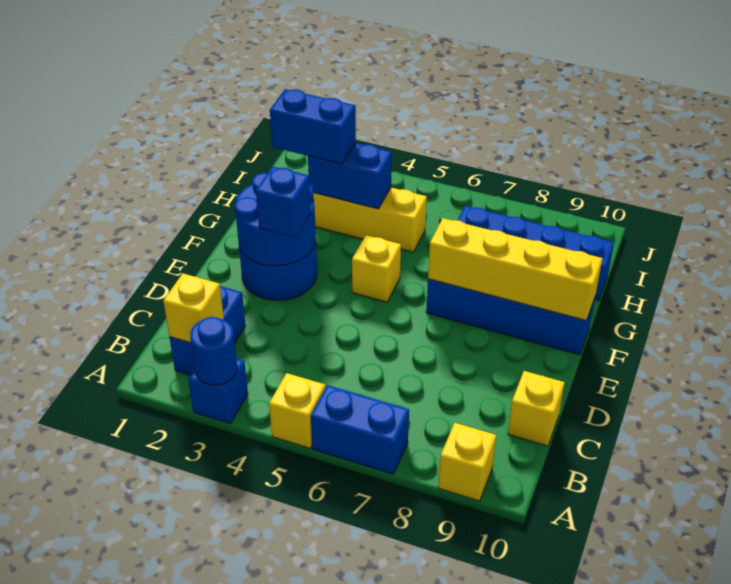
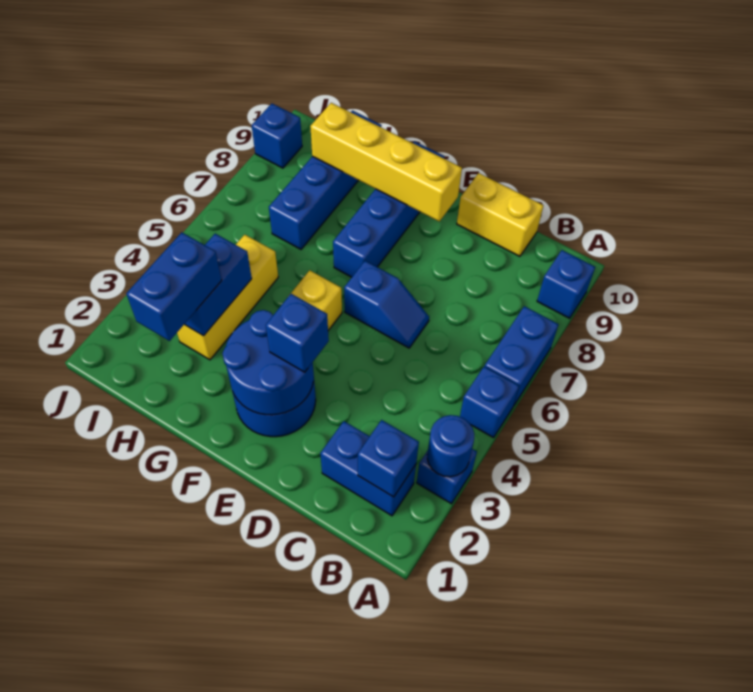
yellow 1x1 brick [269,373,325,448] -> blue 1x1 brick [460,366,519,438]
yellow 1x1 brick [438,423,496,501] -> blue 1x1 brick [537,250,595,318]
yellow 1x1 brick [163,274,224,343] -> blue 1x1 brick [358,420,419,497]
yellow 1x1 brick [508,371,565,446] -> yellow 1x2 brick [457,173,544,256]
none -> blue 1x2 slope [344,261,429,348]
yellow 1x4 brick [428,218,603,320] -> yellow 1x4 brick turned to [310,103,462,221]
none -> blue 1x1 brick [252,104,302,168]

